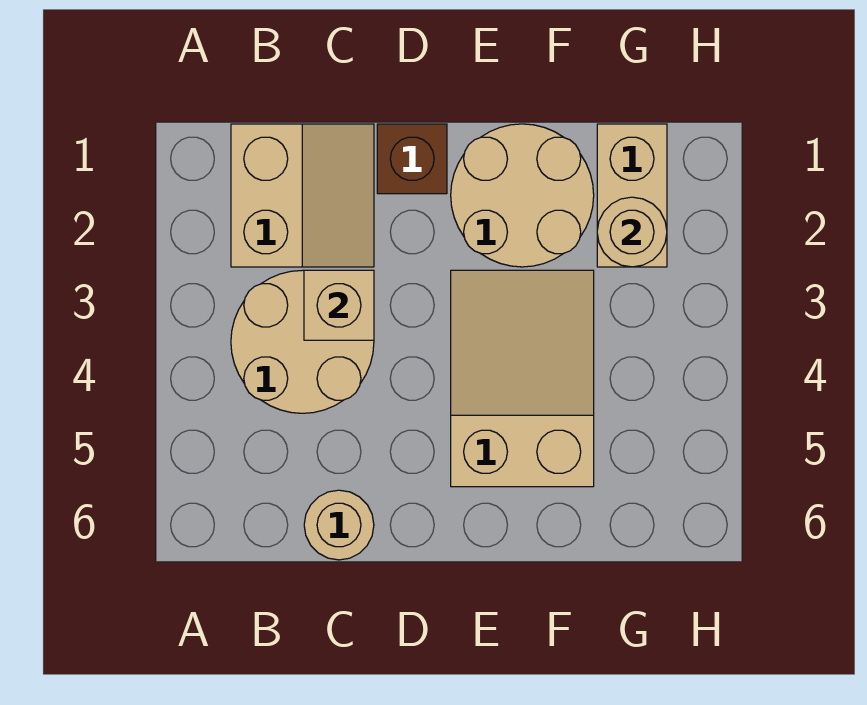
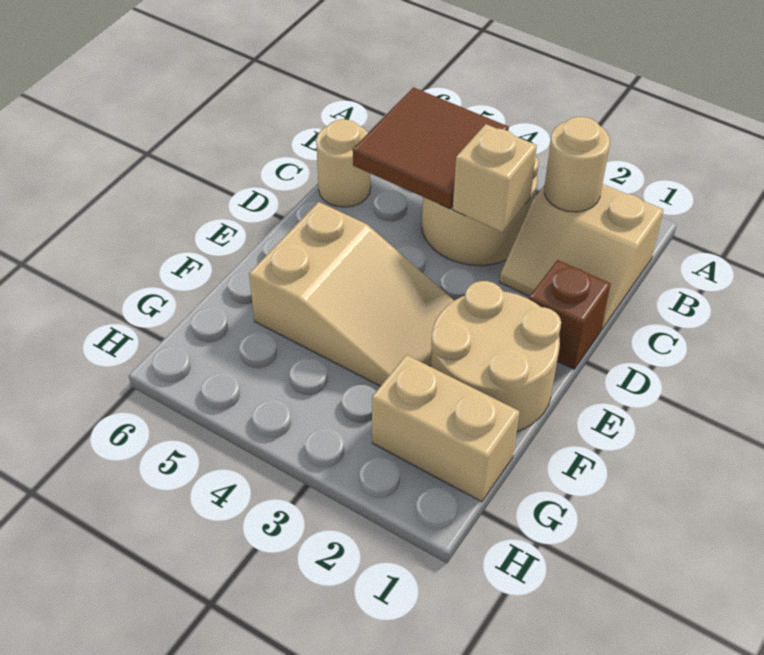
none -> brown 2x2 tile [353,88,509,209]
tan 1x1 round brick [597,197,667,267] -> tan 1x1 round brick moved to [544,117,610,212]

